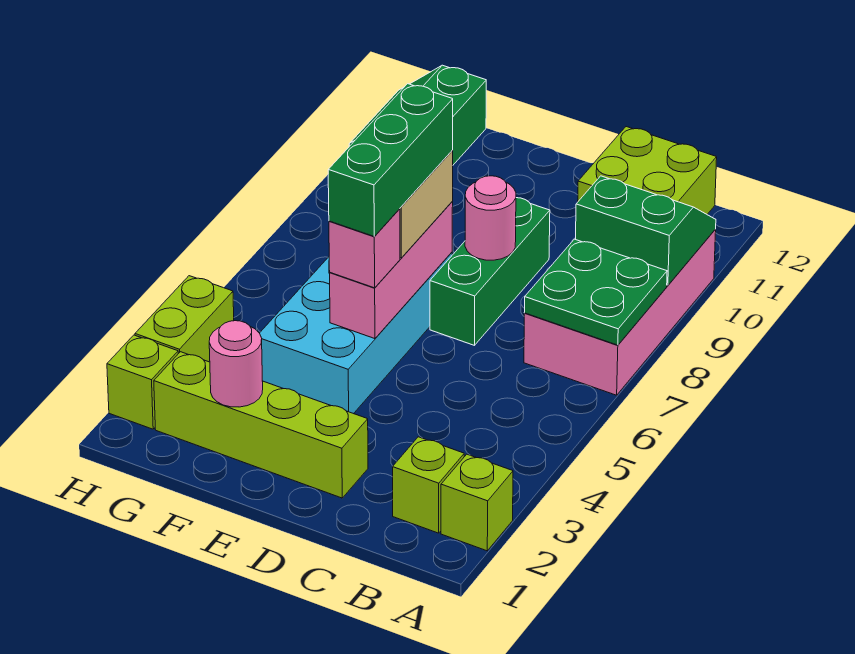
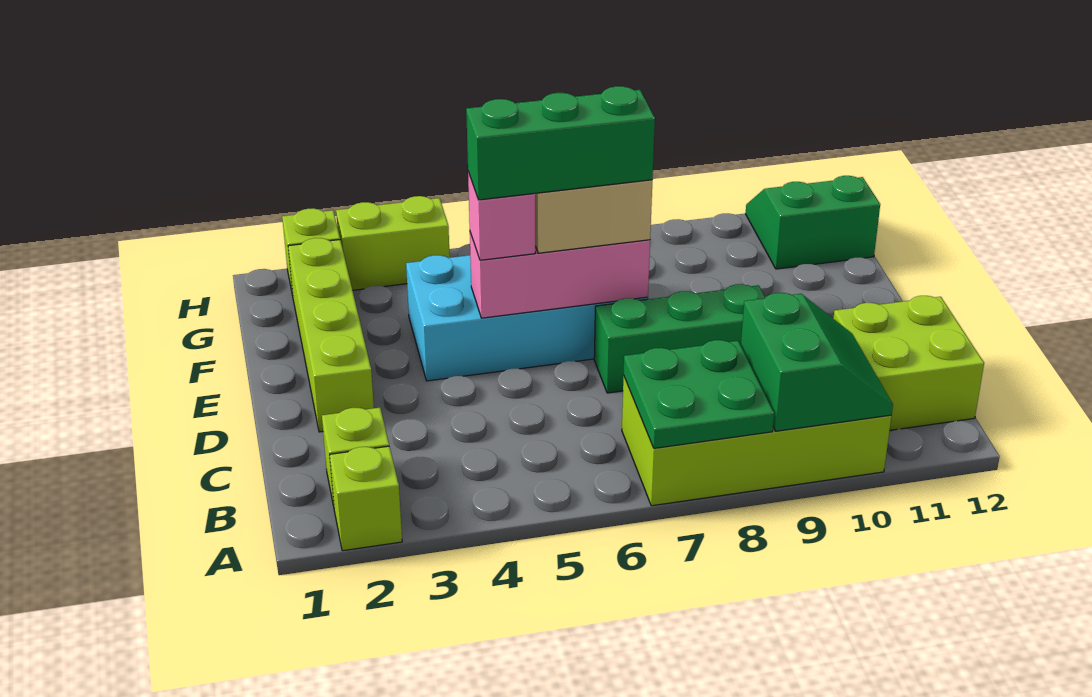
pink 2x4 brick [524,230,716,395] -> lime 2x4 brick [622,375,891,506]
pink 1x1 round brick [465,176,516,260] -> none
pink 1x1 round brick [209,321,263,407] -> none

